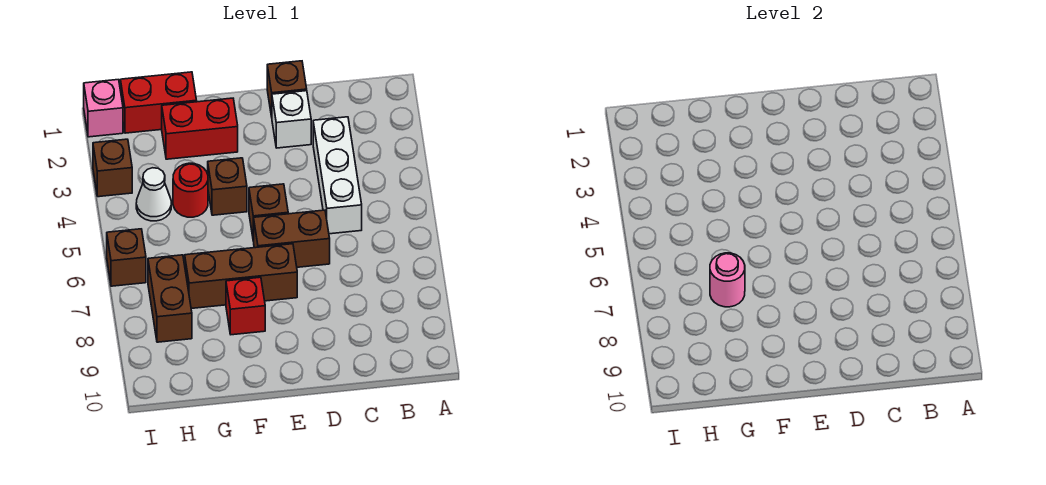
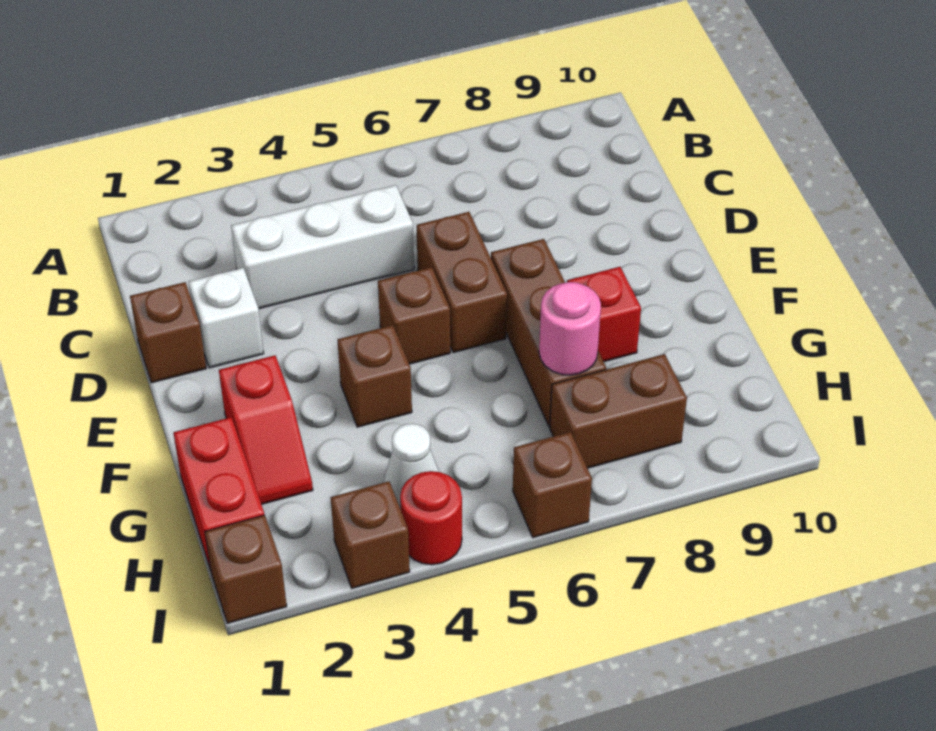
red 1x2 brick [162,98,238,159] -> red 1x2 slope [219,355,313,504]
red 1x1 round brick [173,163,208,217] -> red 1x1 round brick moved to [400,471,462,565]
pink 1x1 brick [84,80,123,137] -> brown 1x1 brick [205,515,287,623]

